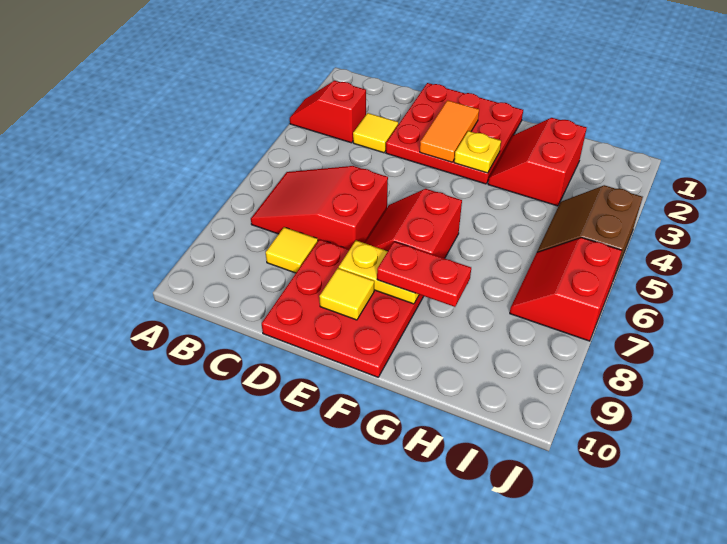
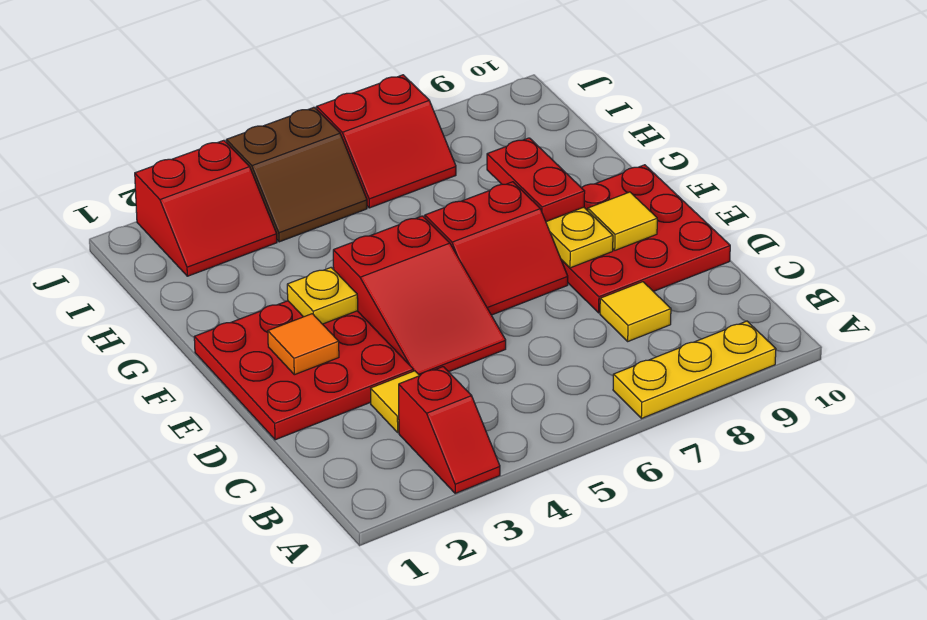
none -> yellow 1x3 plate [613,321,776,419]
red 2x3 slope [251,166,388,249] -> red 2x3 slope moved to [333,216,506,375]
orange 1x2 tile [420,100,479,162] -> orange 1x1 tile [268,314,339,375]
red 2x2 slope [488,118,587,206] -> red 2x2 slope moved to [135,140,277,276]

